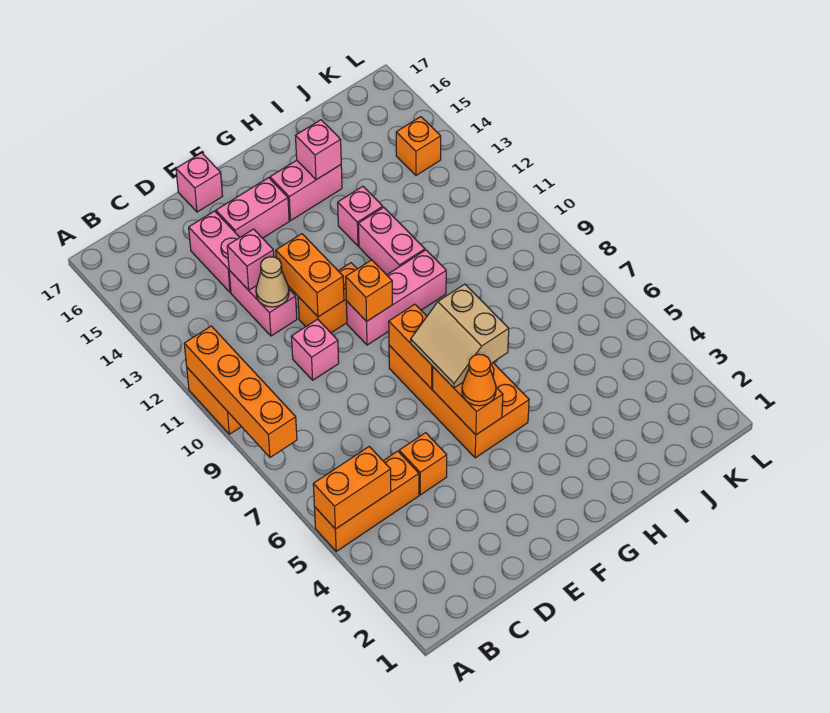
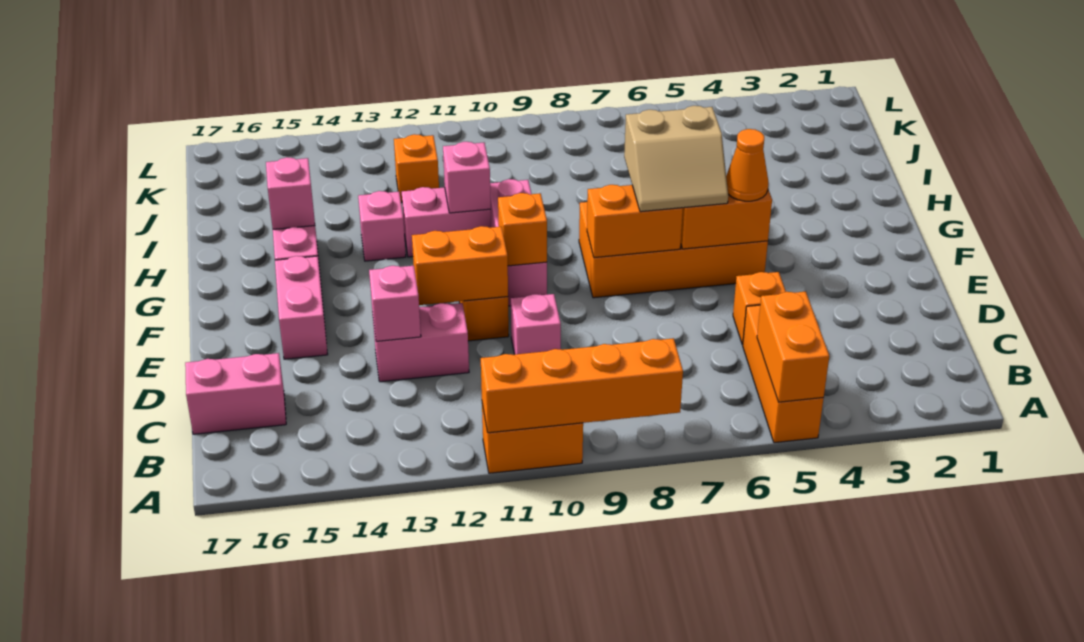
tan 1x1 cone [256,257,289,307] -> none
pink 1x2 brick [189,211,240,292] -> pink 1x2 brick moved to [185,353,286,434]
pink 1x1 brick [176,153,222,212] -> pink 1x1 brick moved to [443,142,491,213]
orange 1x1 brick [396,117,441,175] -> orange 1x1 brick moved to [394,134,439,203]

